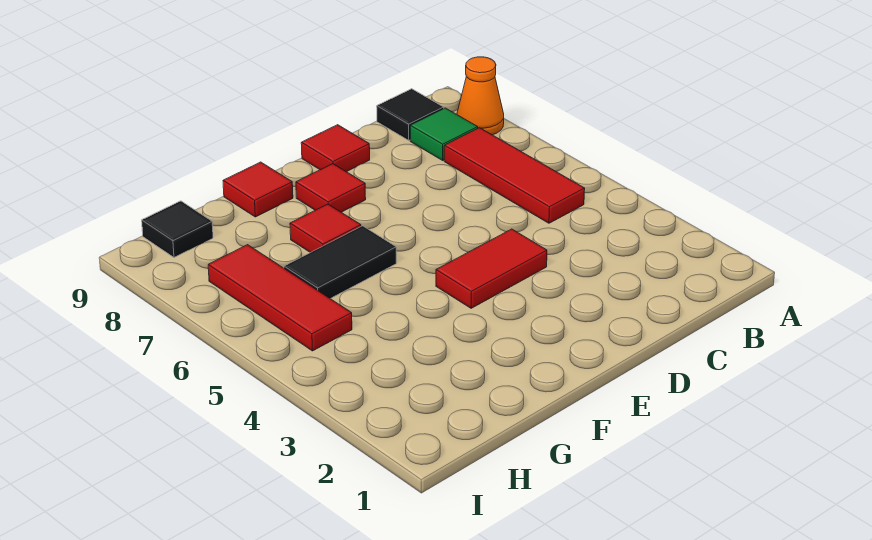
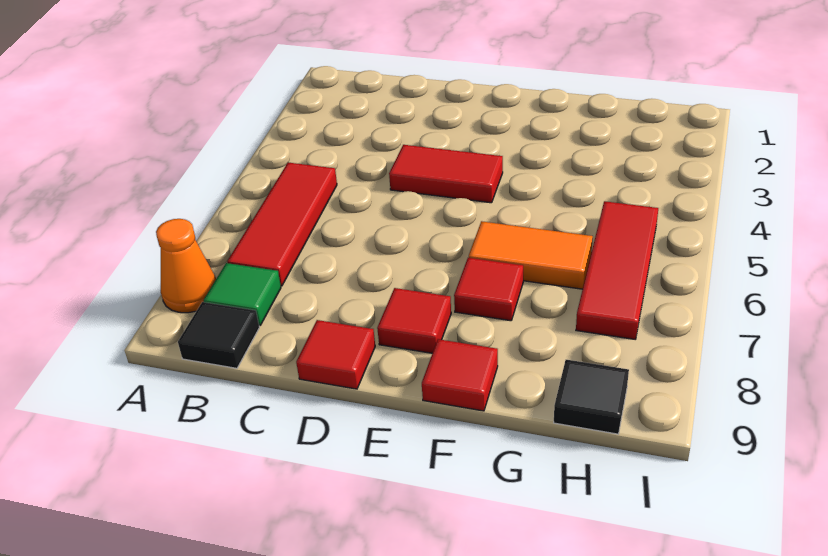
black 1x2 tile [284,226,396,299] -> orange 1x2 tile [469,221,593,289]

